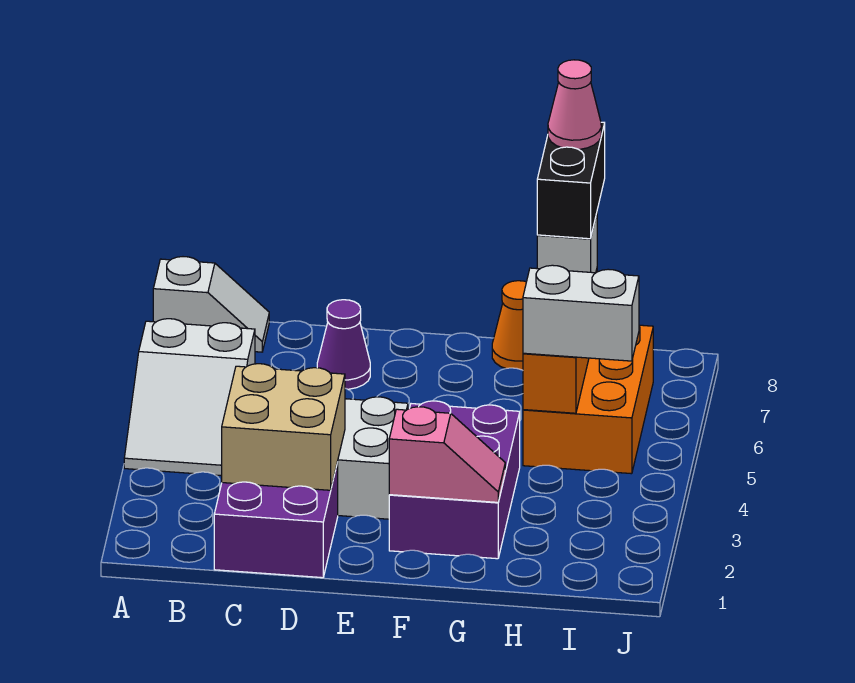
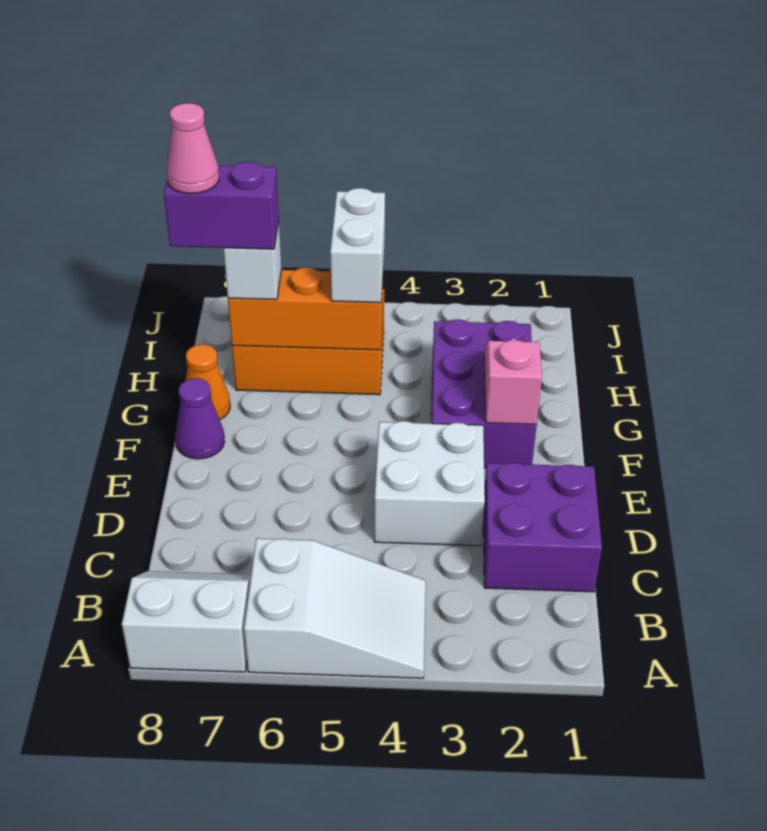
white 1x2 slope [153,257,269,352] -> white 2x2 slope [122,571,251,672]
tan 2x2 brick [222,364,345,490] -> none
purple 1x1 cone [317,300,370,389] -> purple 1x1 cone moved to [175,378,225,459]
purple 2x3 brick [389,401,520,559] -> purple 2x3 brick turned to [431,319,537,468]
black 1x2 brick [537,122,605,239] -> purple 1x2 brick [164,162,279,249]

